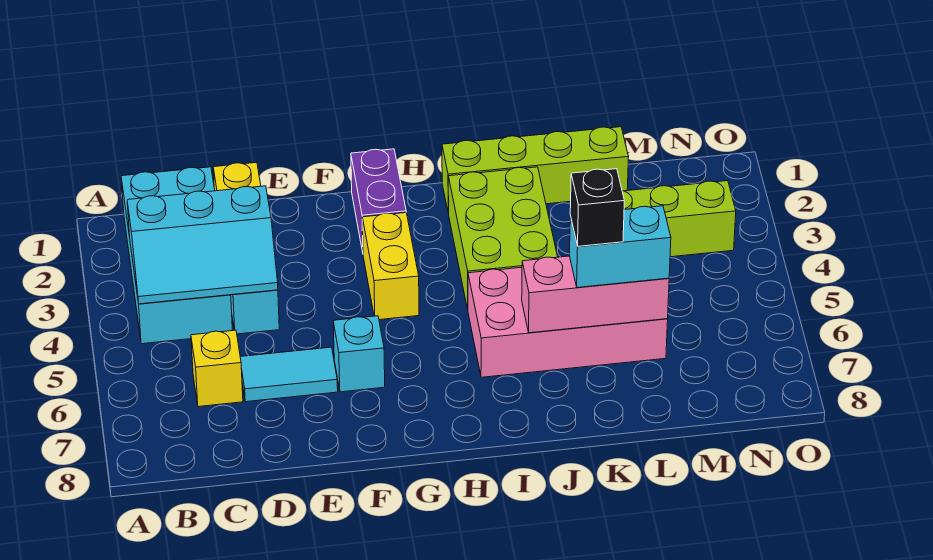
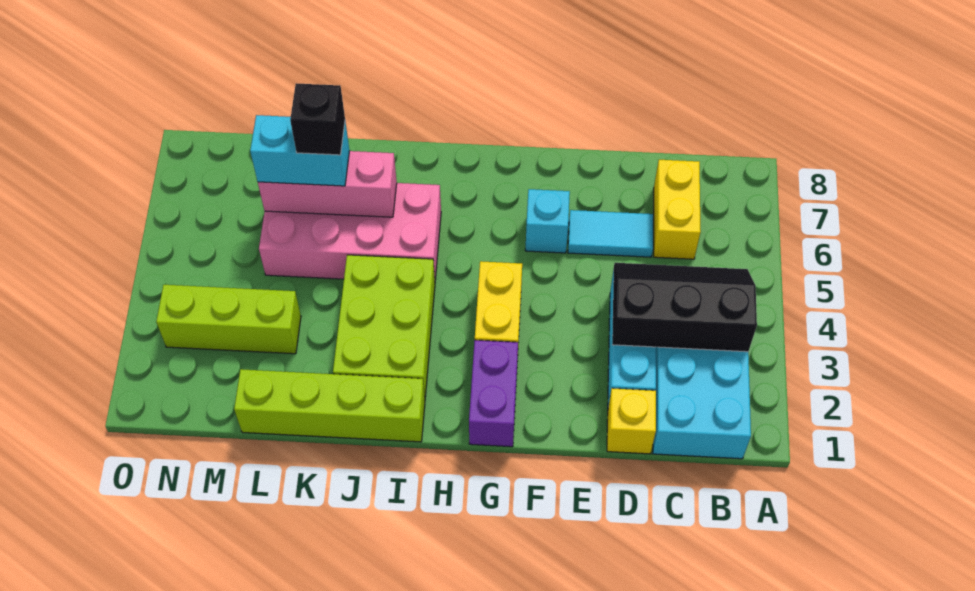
cyan 2x3 slope [127,186,278,304] -> black 2x3 slope [612,263,757,352]
yellow 1x1 brick [191,330,243,407] -> yellow 1x2 brick [654,160,701,259]

